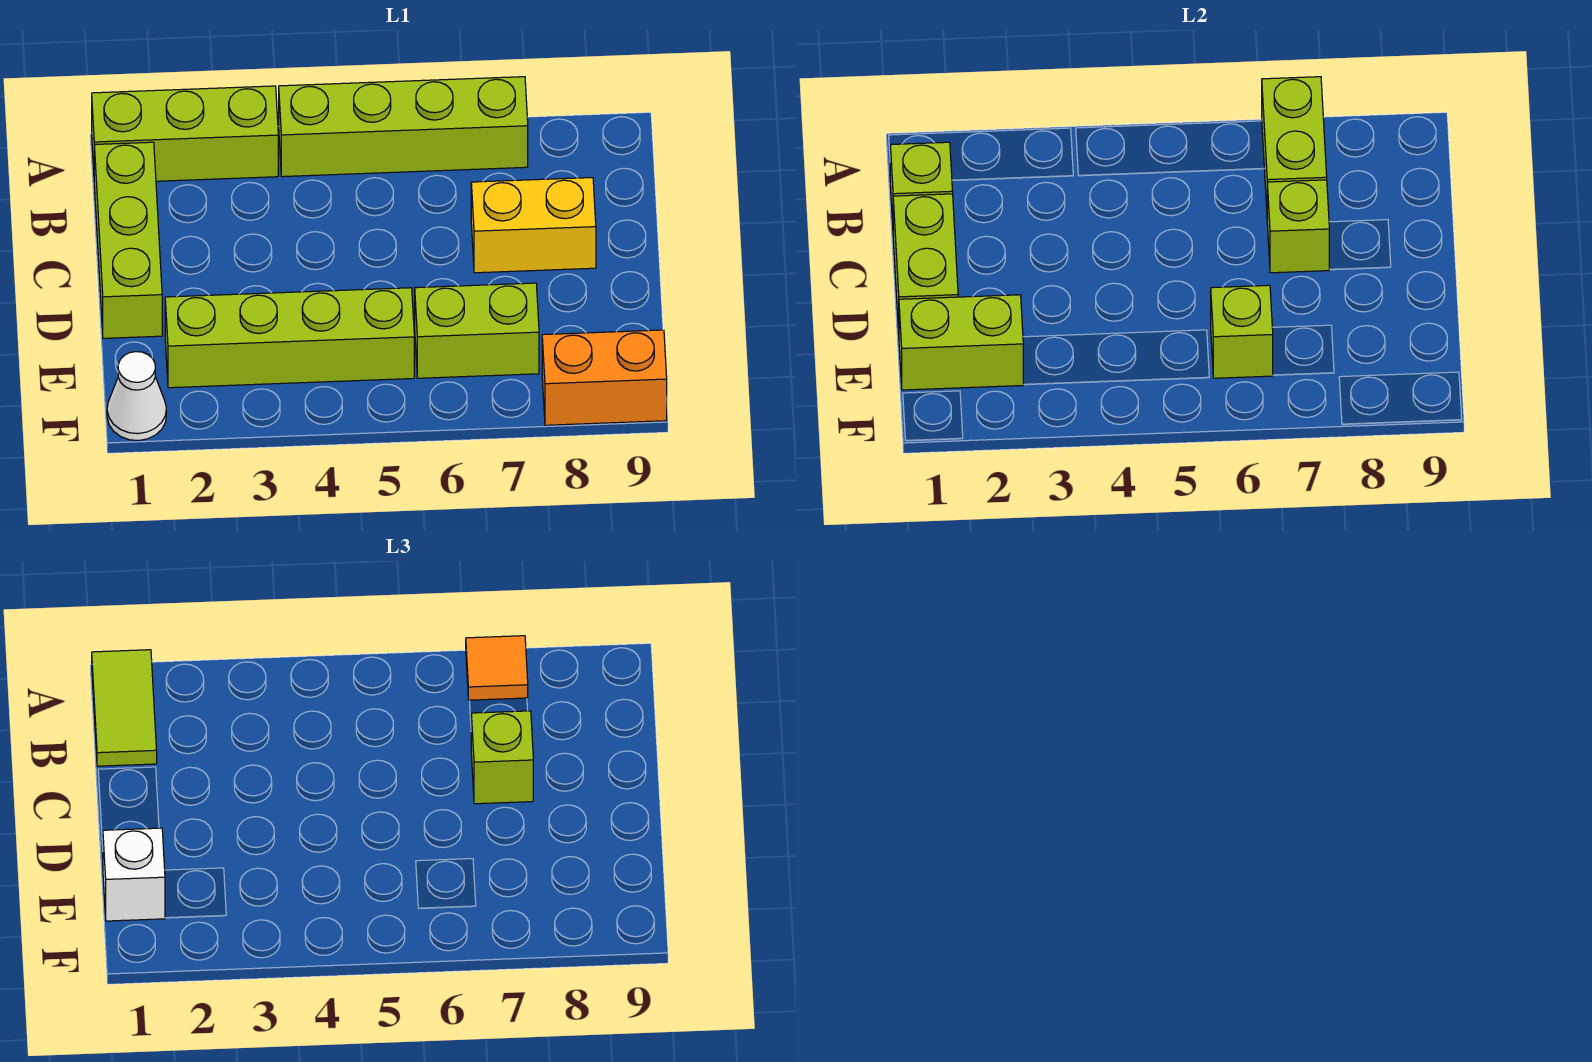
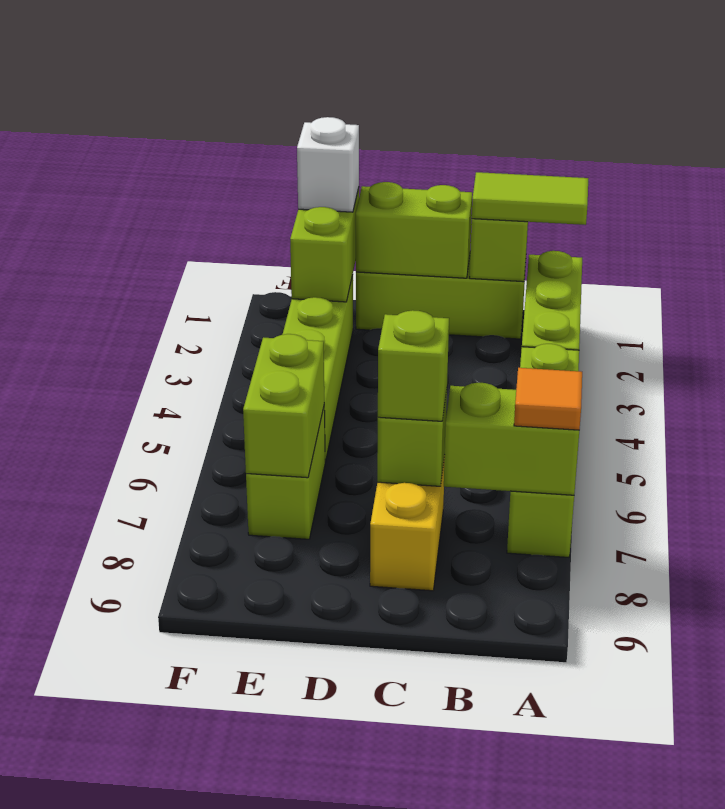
lime 1x1 brick [1211,285,1273,378] -> lime 1x2 brick [243,334,325,478]
white 1x1 cone [107,352,166,441] -> none
orange 1x2 brick [542,330,667,425] -> none

